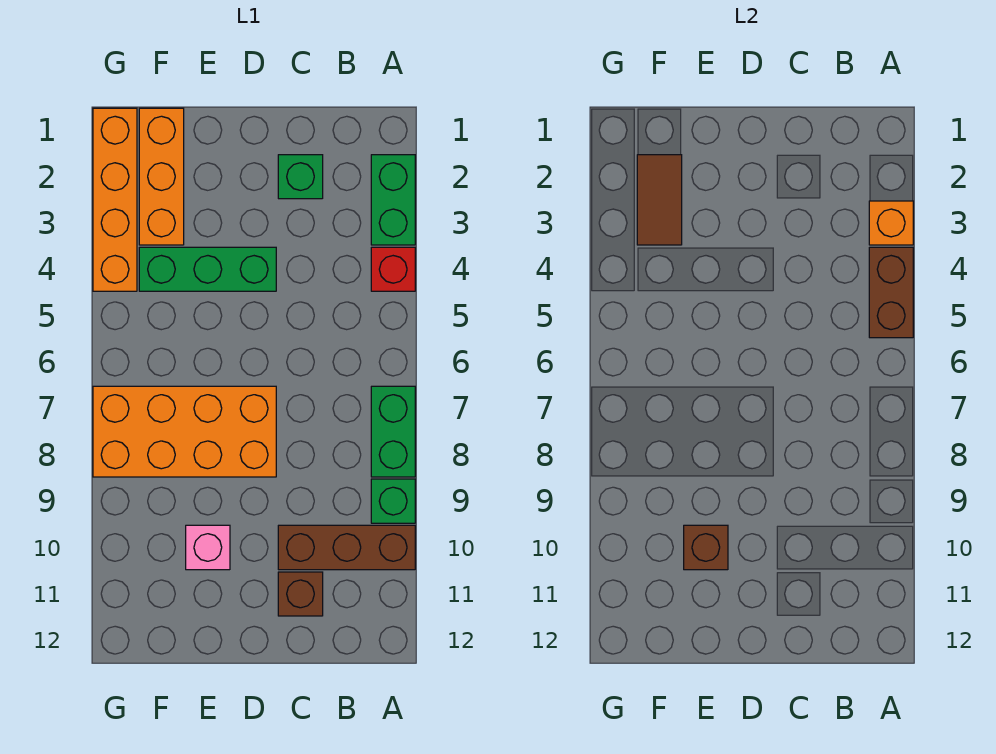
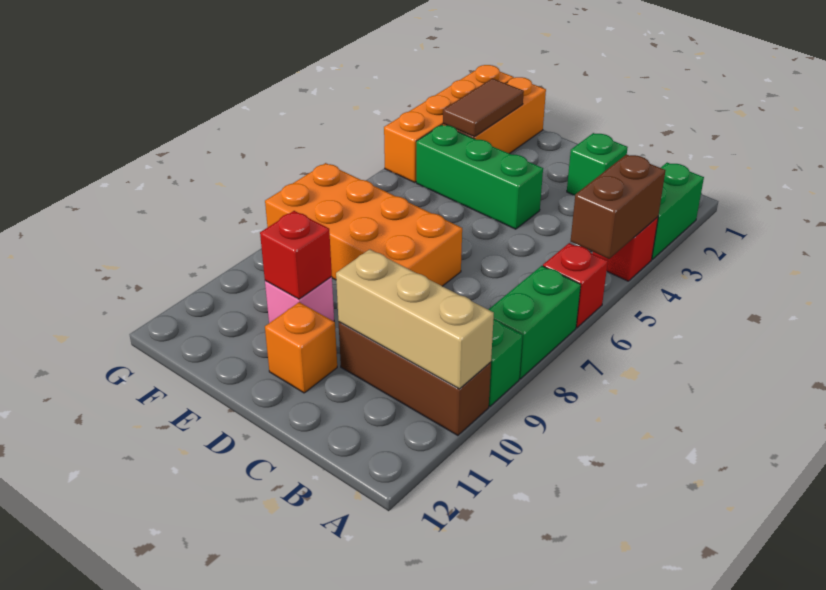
orange 1x1 brick [869,201,913,245] -> orange 1x1 brick moved to [265,302,337,393]
none -> red 1x1 brick [543,243,608,328]
none -> tan 1x3 brick [336,249,494,389]
brown 1x1 brick [278,572,323,616] -> none
brown 1x1 brick [684,525,728,570] -> red 1x1 brick [260,211,332,299]

